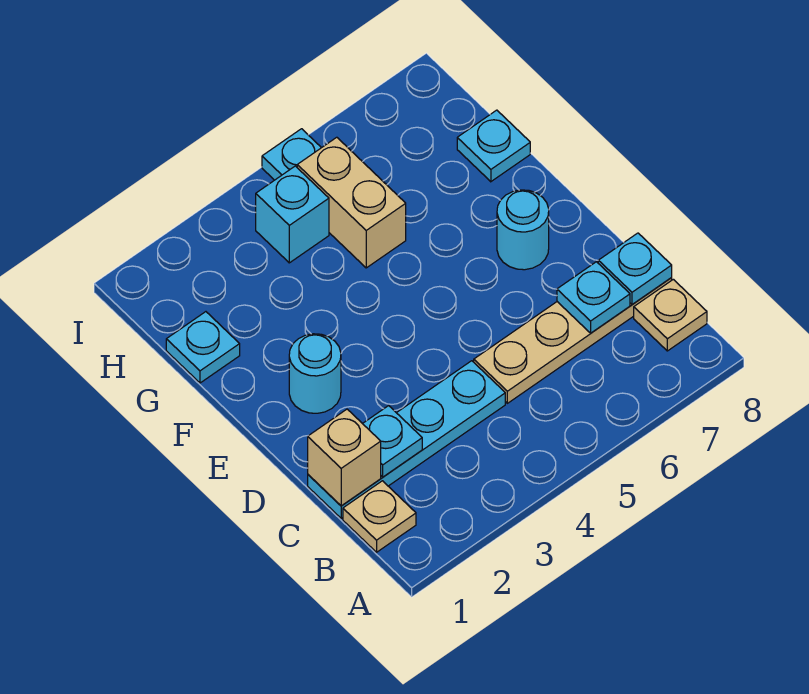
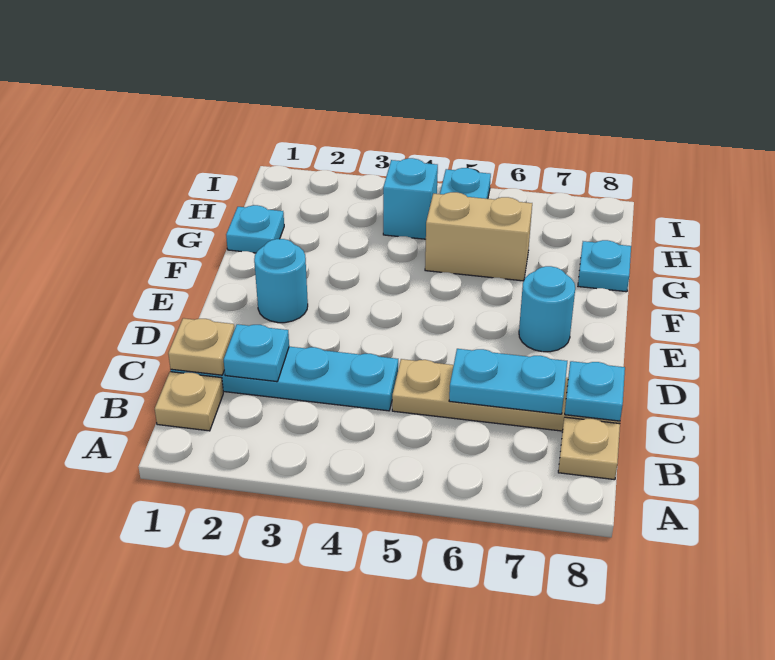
tan 1x1 brick [308,409,381,506] -> tan 1x1 plate [168,318,235,375]
cyan 1x1 plate [557,262,630,333] -> cyan 1x2 plate [449,349,567,414]
tan 1x2 brick [297,137,406,268] -> tan 1x2 brick turned to [425,192,532,281]

